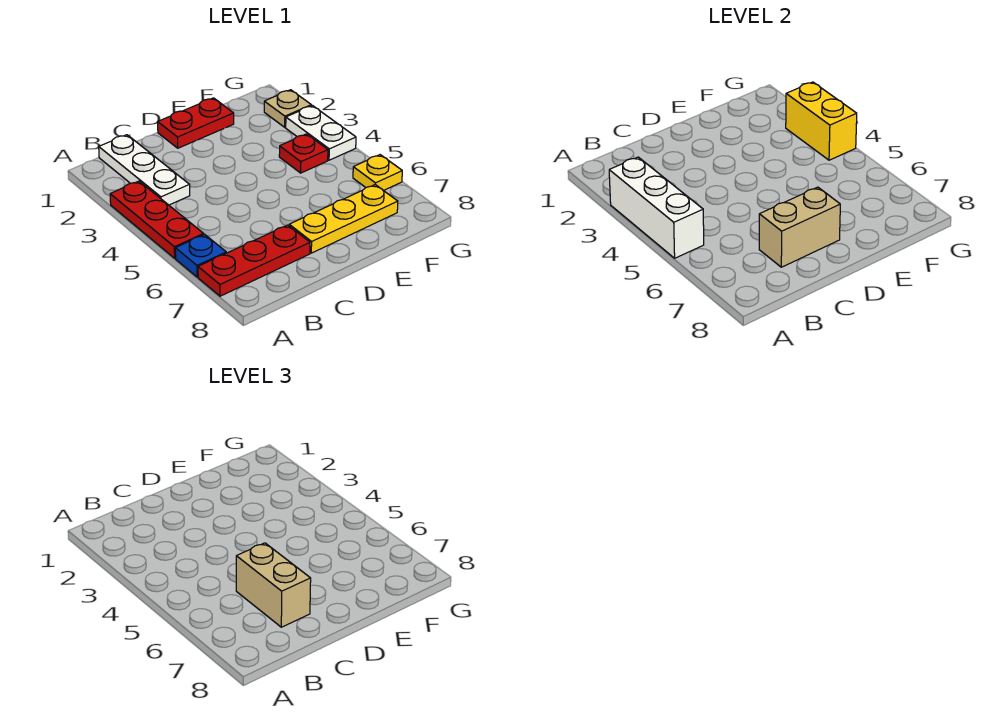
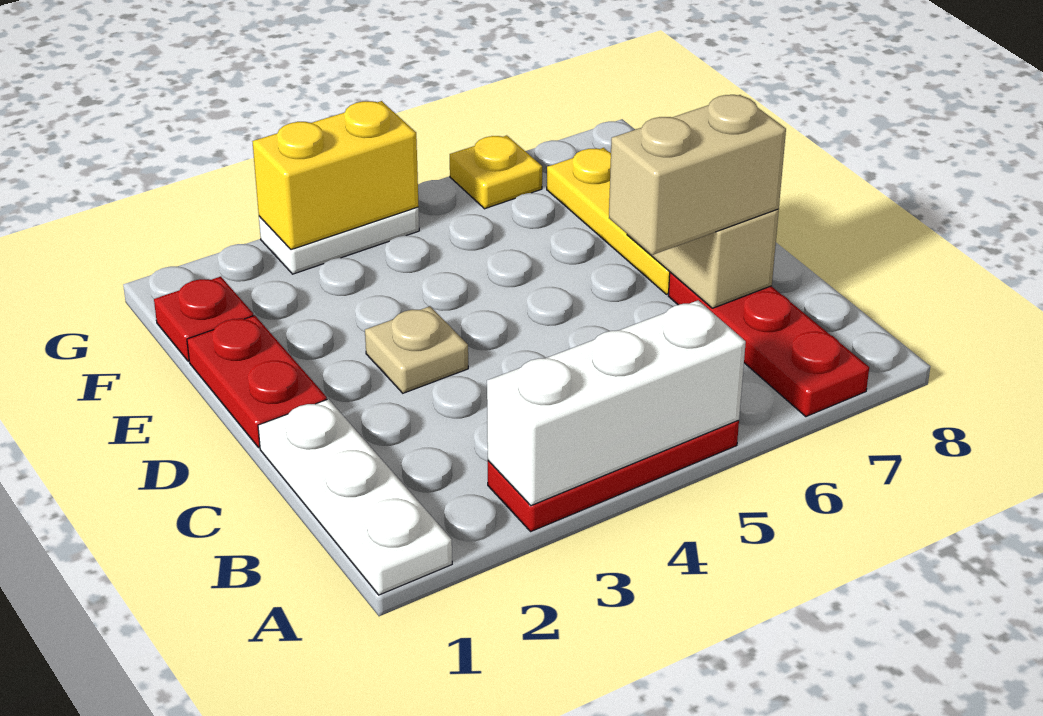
blue 1x1 plate [175,234,226,277] -> none
white 1x3 plate [99,135,190,205] -> white 1x3 plate turned to [258,399,452,595]
red 1x1 plate [279,134,328,173] -> red 1x1 plate moved to [154,277,254,361]
tan 1x1 plate [264,90,311,127] -> tan 1x1 plate moved to [365,306,468,393]

